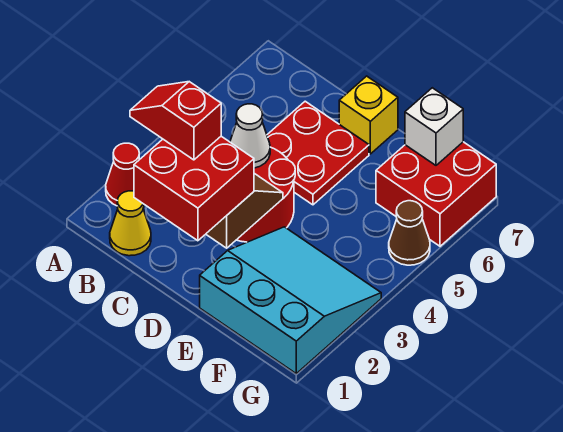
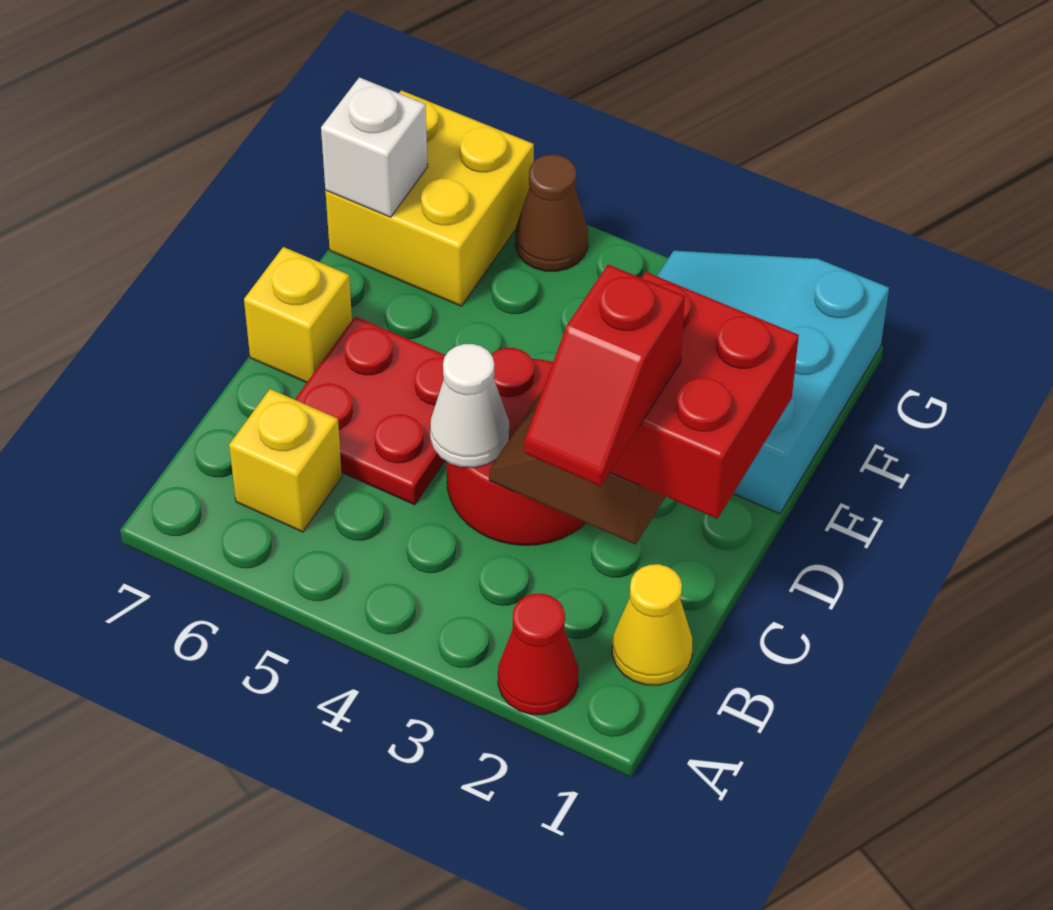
none -> yellow 1x1 brick [229,389,342,532]
red 2x2 brick [376,142,496,246] -> yellow 2x2 brick [325,90,534,306]

